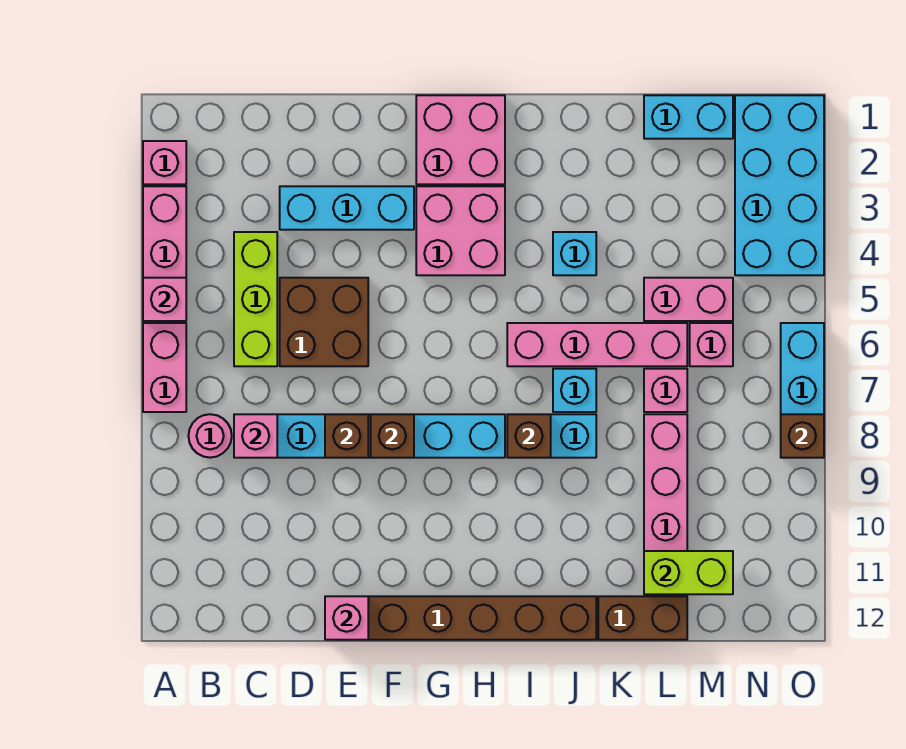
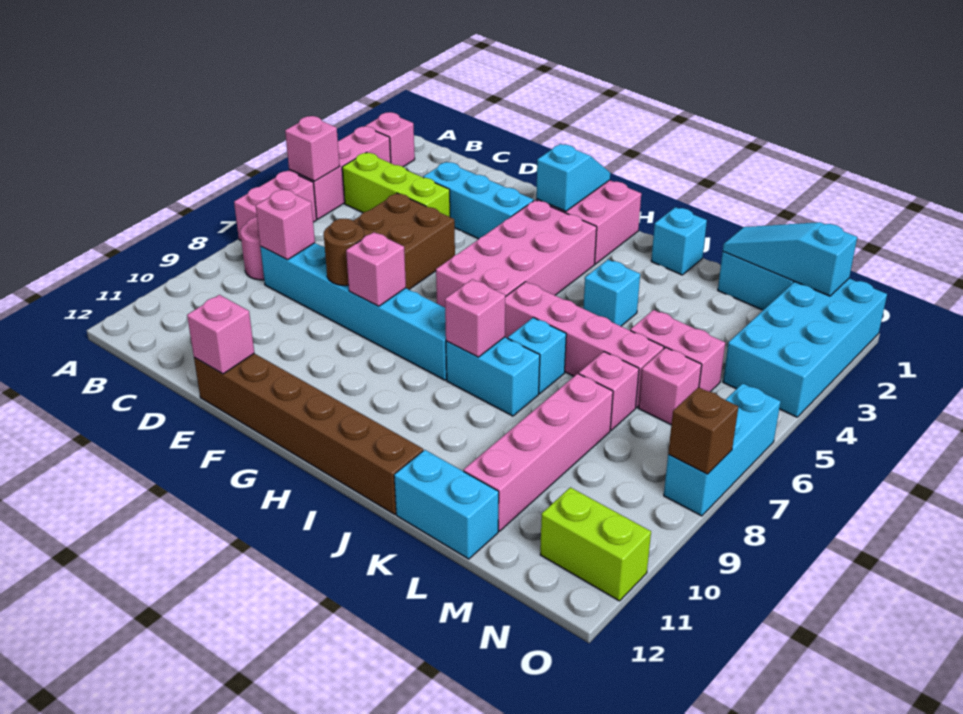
lime 1x3 brick [234,232,277,366] -> lime 1x3 brick turned to [342,152,450,217]
brown 1x1 brick [325,414,368,458] -> brown 1x1 round brick [324,218,364,286]
brown 1x1 brick [371,414,414,458] -> pink 1x1 brick [346,232,406,306]
none -> cyan 1x2 slope [536,144,610,212]
pink 2x2 brick [416,186,505,275] -> pink 2x4 brick [436,200,597,307]
brown 1x1 brick [507,414,551,458] -> pink 1x1 brick [445,279,505,357]
none -> cyan 1x1 brick [651,207,707,275]
brown 1x2 brick [598,596,687,640] -> cyan 1x2 brick [394,450,499,559]
none -> cyan 1x3 slope [723,222,857,296]
lime 1x2 brick [644,551,733,594] -> lime 1x2 brick moved to [540,487,651,601]

